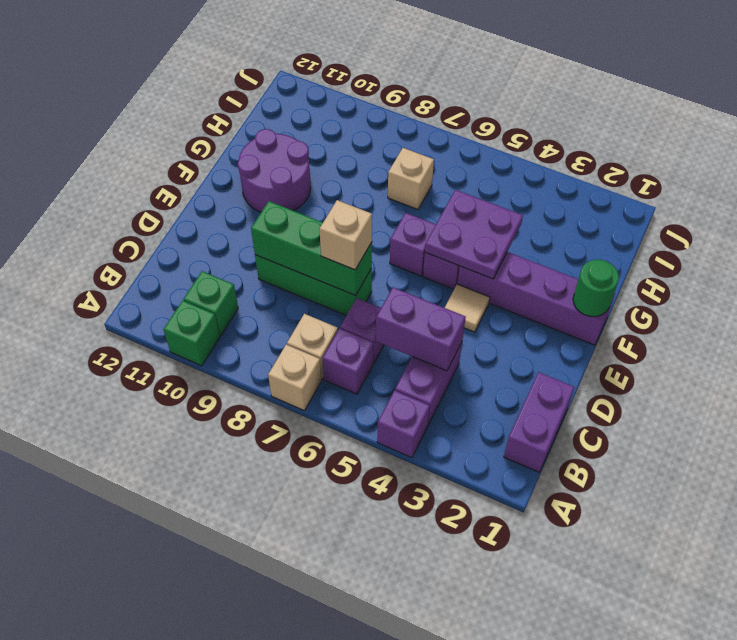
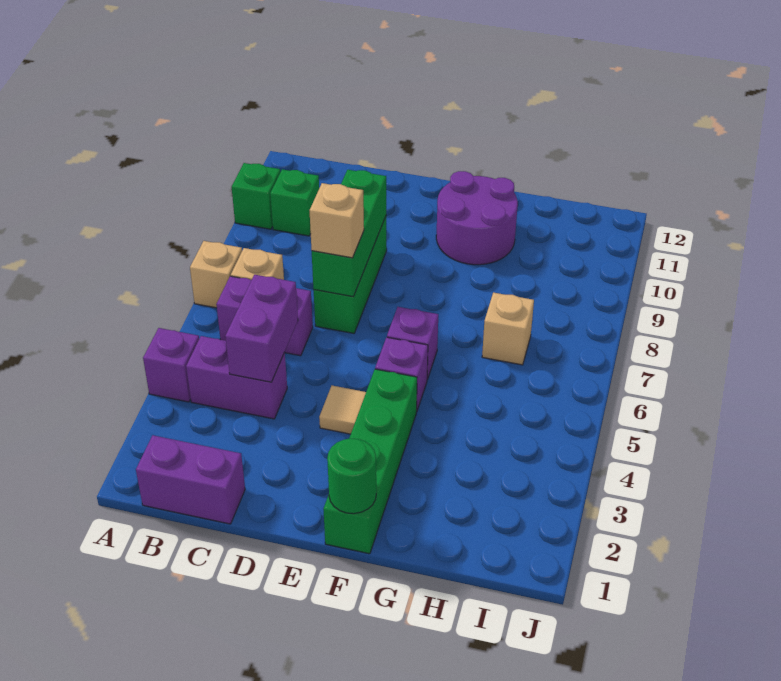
purple 1x4 brick [458,252,615,345] -> green 1x4 brick [323,369,417,554]
purple 2x2 plate [425,190,523,279] -> none

